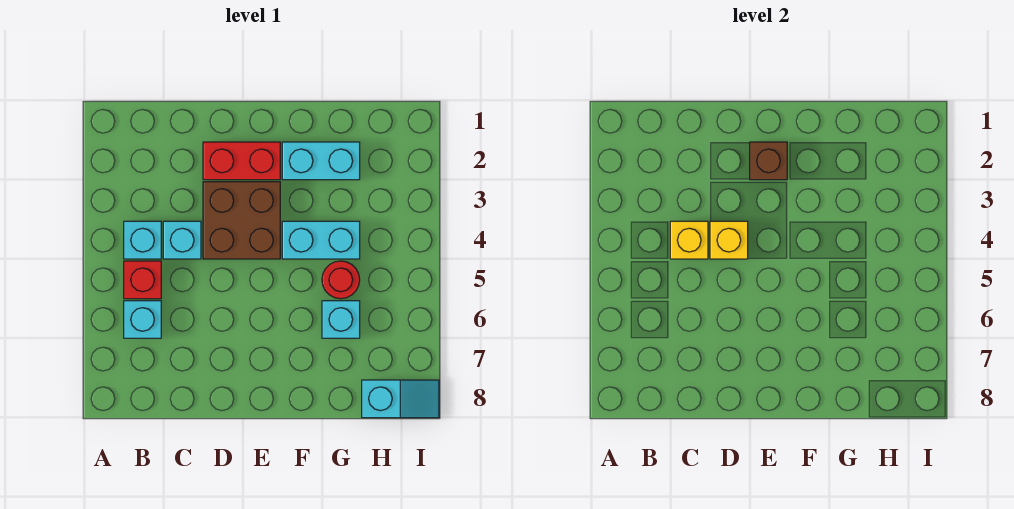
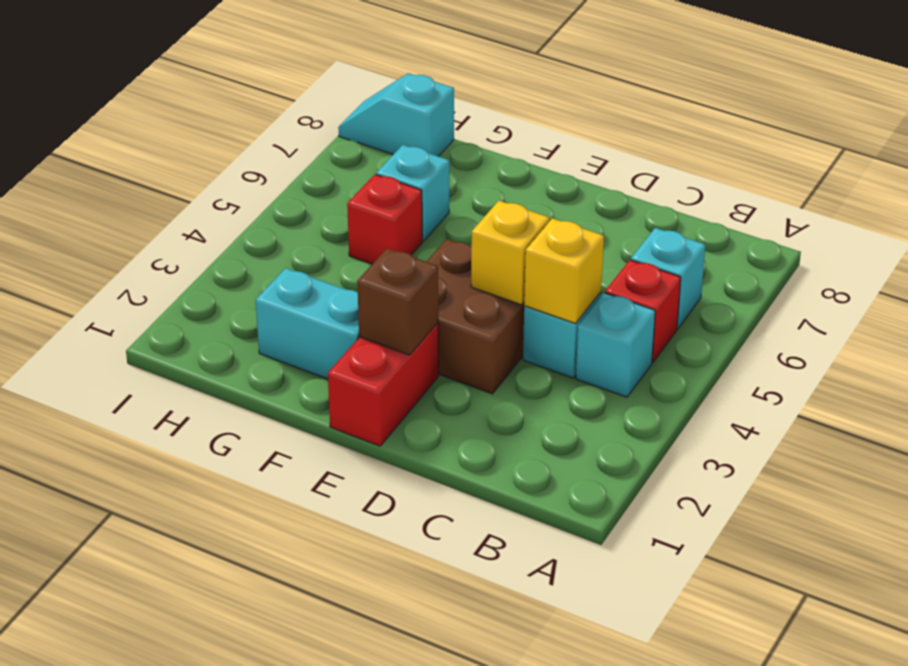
red 1x2 brick [203,142,280,180] -> red 1x2 brick turned to [328,323,439,446]
cyan 1x2 brick [282,221,360,259] -> none
red 1x1 round brick [322,261,360,299] -> red 1x1 brick [347,174,422,264]

